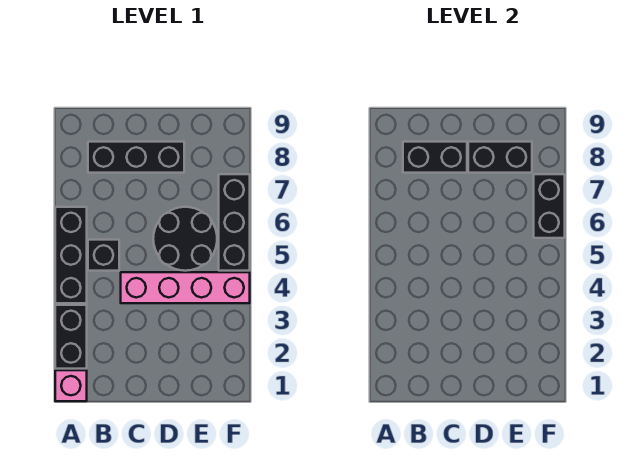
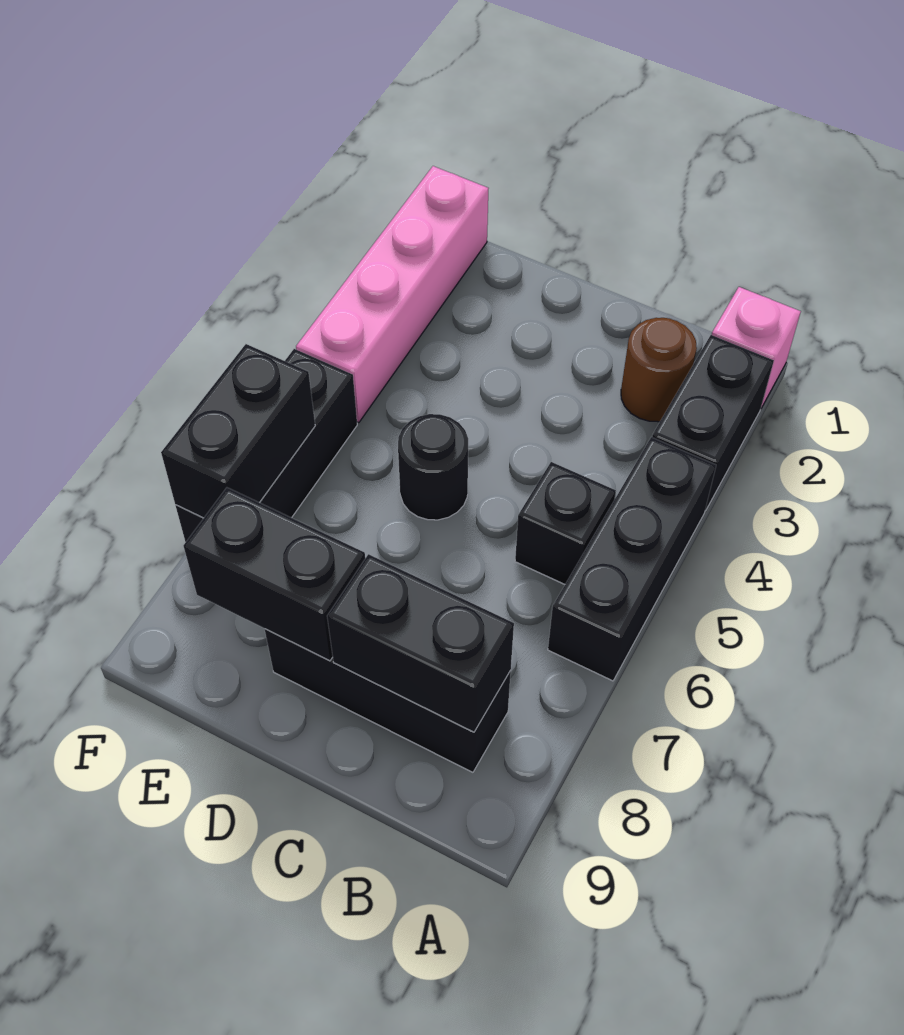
none -> brown 1x1 round brick [621,318,697,422]
pink 1x4 brick [121,272,250,303] -> pink 1x4 brick turned to [296,166,489,422]
black 2x2 round brick [153,207,217,271] -> black 1x1 round brick [398,414,468,520]

